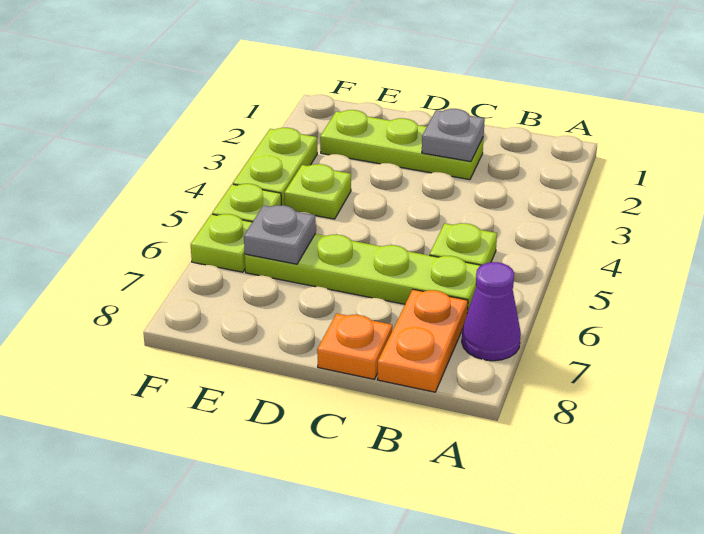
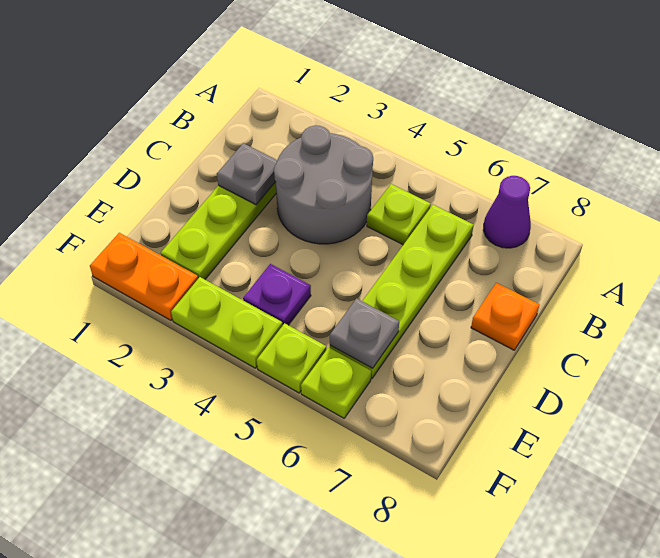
none -> grey 2x2 round brick [274,125,373,244]
orange 1x2 plate [377,289,468,392] -> orange 1x2 plate moved to [90,233,198,320]
lime 1x1 plate [285,164,351,219] -> purple 1x1 plate [243,264,311,325]

